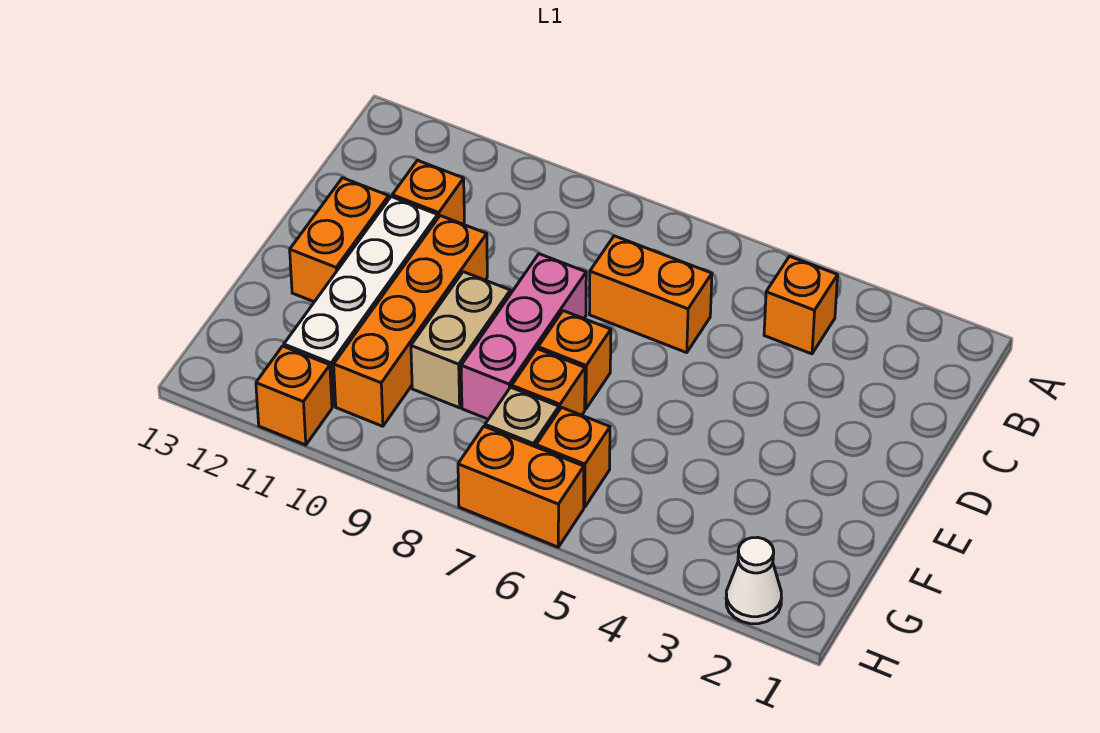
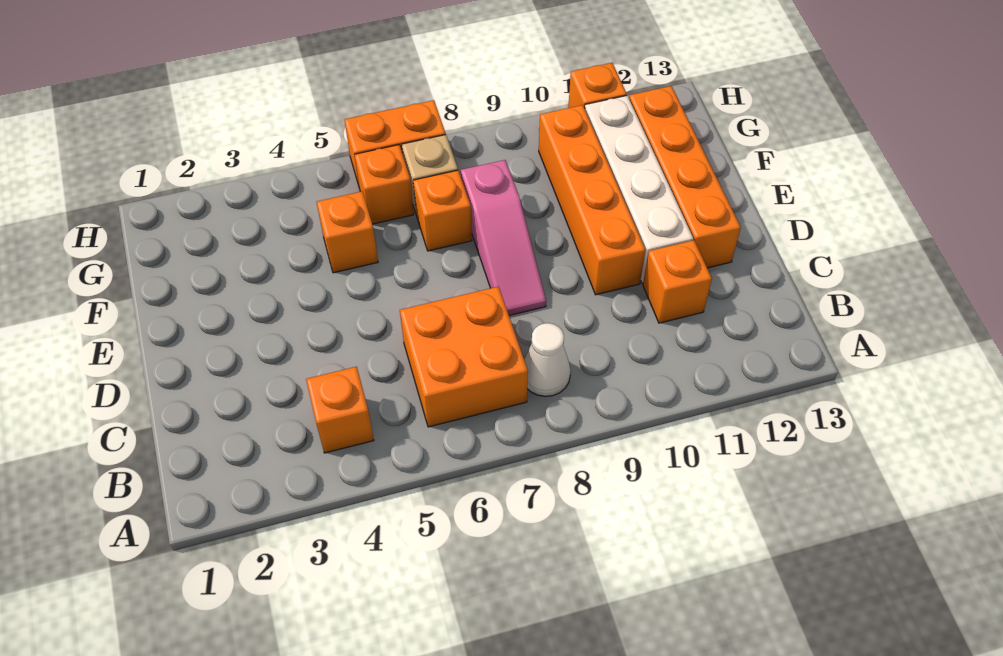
orange 1x2 brick [589,236,712,353] -> orange 2x2 brick [400,287,528,427]
pink 1x3 brick [461,254,586,419] -> pink 1x3 slope [461,160,546,316]
orange 1x2 brick [290,178,389,302] -> orange 1x4 brick [629,86,741,268]
orange 1x1 brick [538,311,611,409] -> orange 1x1 brick moved to [317,191,378,273]
tan 1x2 brick [411,272,510,408] -> none
white 1x1 cone [726,538,781,624] -> white 1x1 cone moved to [524,323,571,396]

